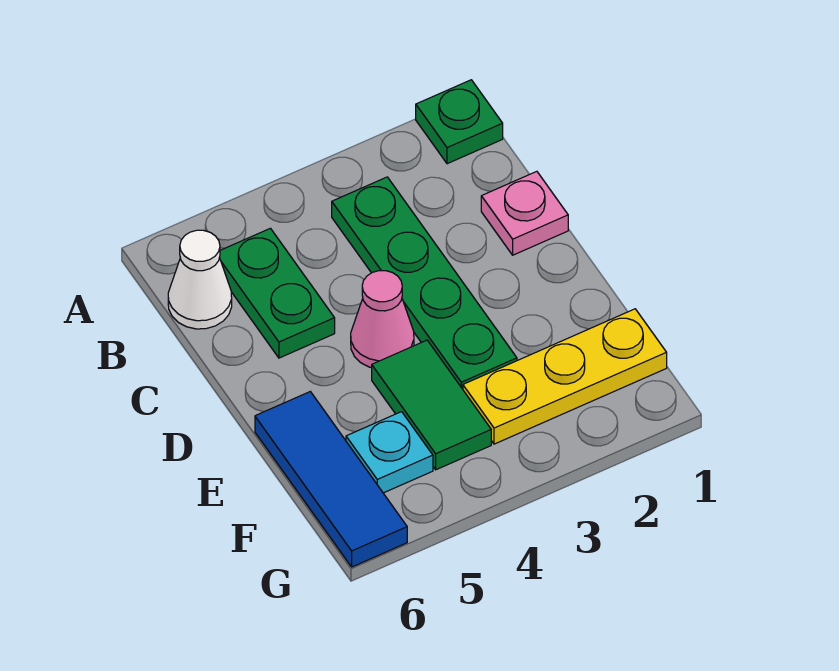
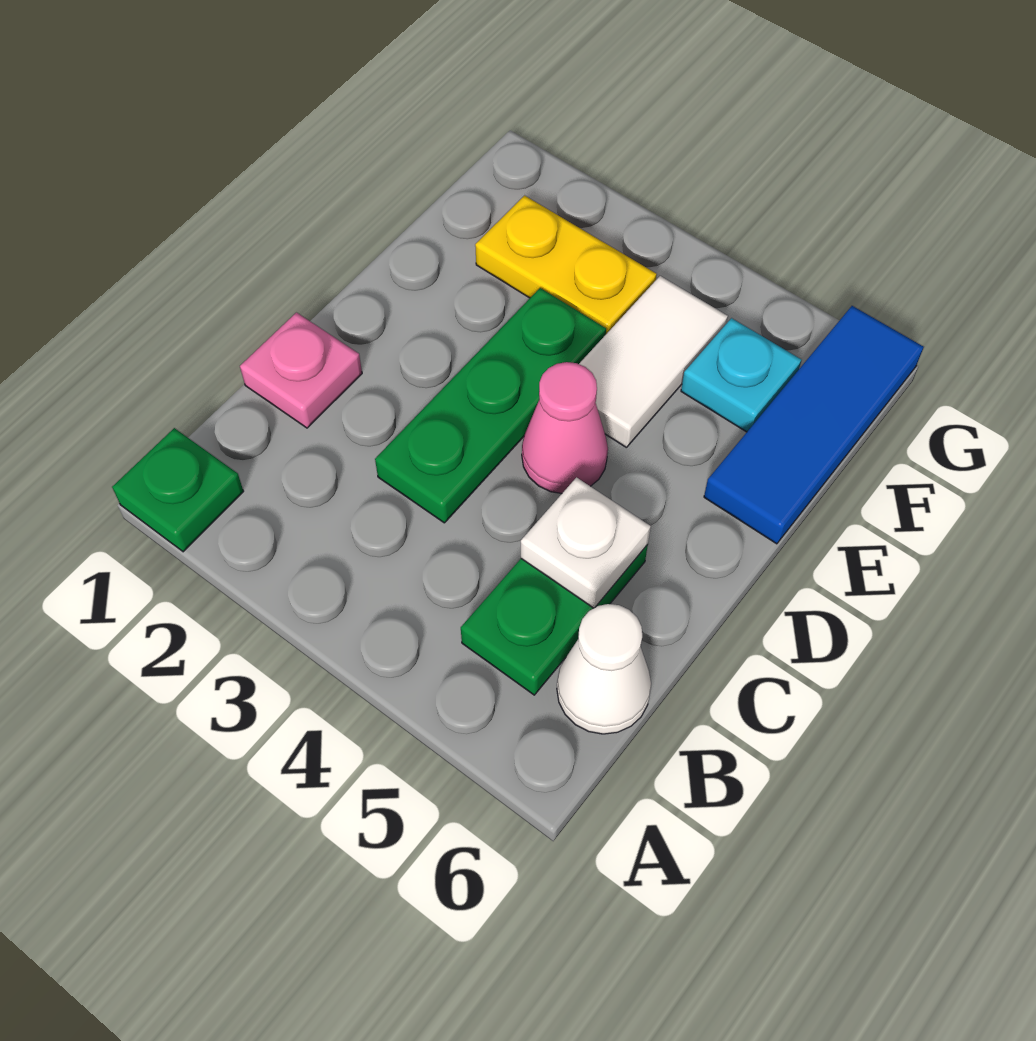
green 1x4 plate [332,177,517,389] -> green 1x3 plate [375,288,606,523]
none -> white 1x1 plate [521,477,651,608]
green 1x2 tile [372,340,491,470] -> white 1x2 tile [579,276,728,448]
yellow 1x3 plate [463,309,667,444] -> yellow 1x2 plate [475,196,657,334]

